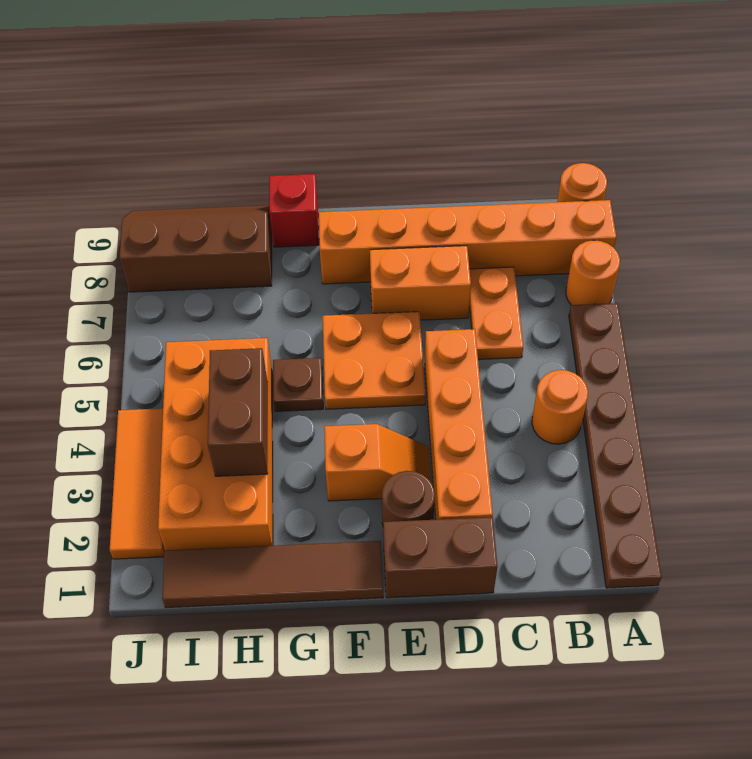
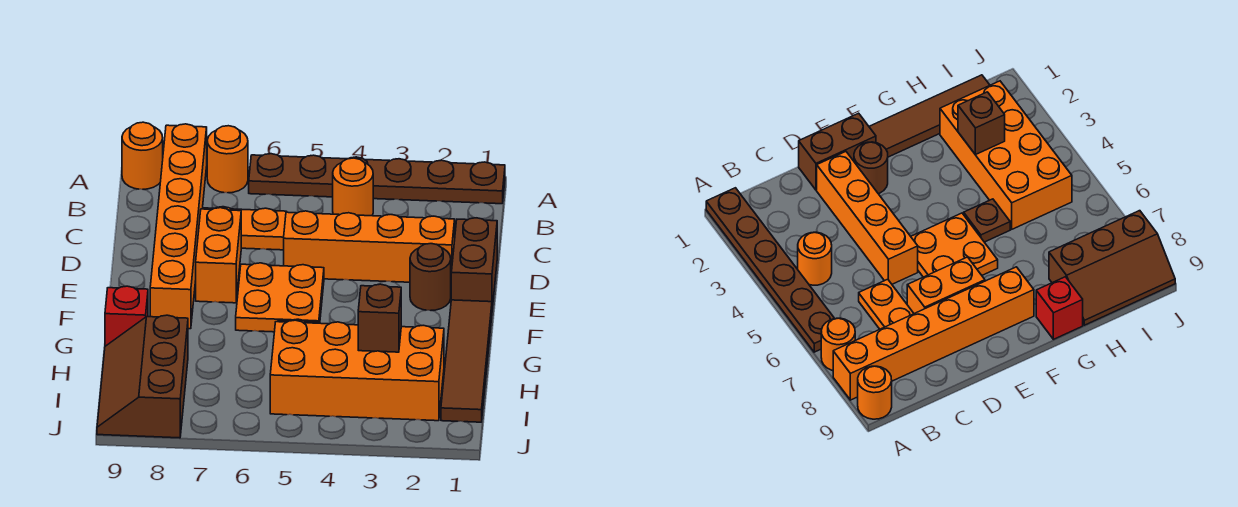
orange 1x2 slope [324,424,431,501] -> none
brown 1x2 brick [208,348,268,476] -> brown 1x1 brick [358,284,401,352]
orange 1x3 tile [110,408,165,559] -> none

